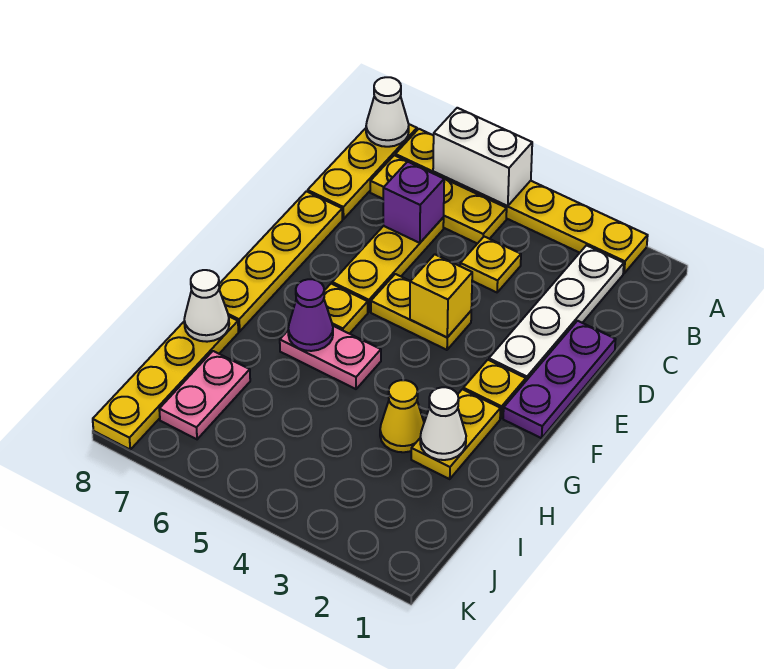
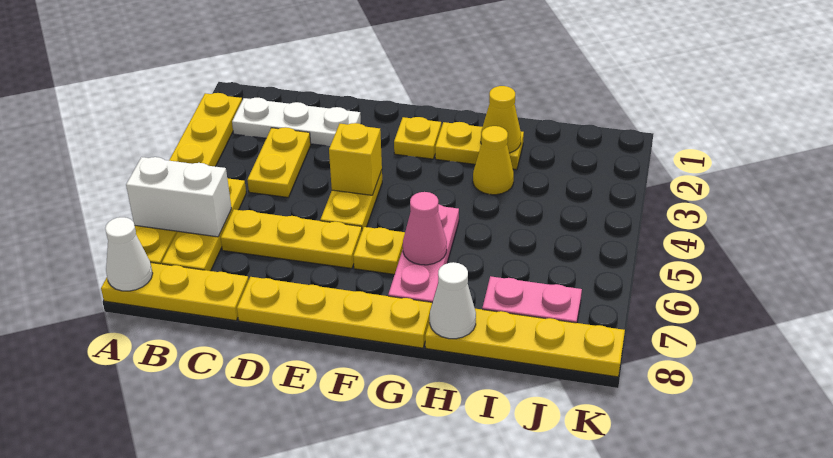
white 1x2 brick [433,108,532,206] -> white 1x2 brick turned to [126,157,231,237]
white 1x4 plate [489,245,624,381] -> white 1x3 plate [232,98,361,146]
yellow 1x1 plate [460,237,521,292] -> yellow 1x2 plate [247,127,311,197]
purple 1x1 brick [383,162,444,243] -> none
purple 1x3 plate [503,321,616,438] -> none
pink 1x2 plate [280,326,381,389] -> pink 1x3 plate [388,204,459,303]
purple 1x1 cone [288,279,333,351] -> pink 1x1 cone [403,192,447,265]
white 1x1 cone [420,387,466,460] -> yellow 1x1 cone [481,86,521,153]

